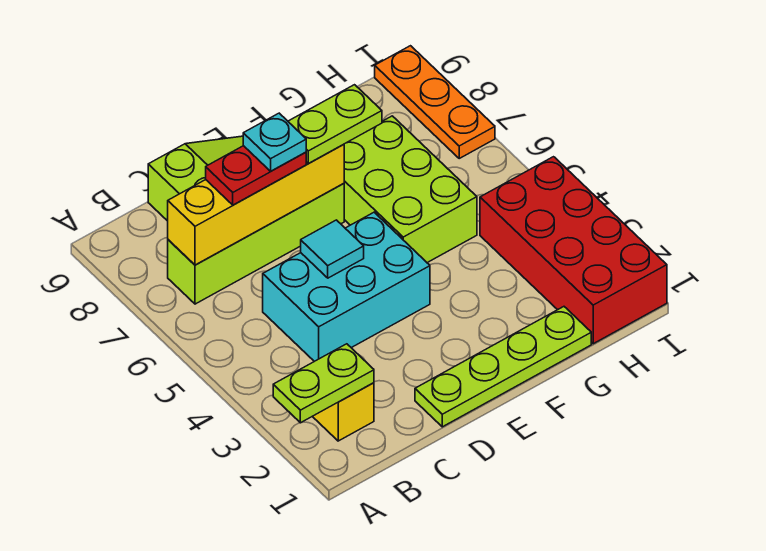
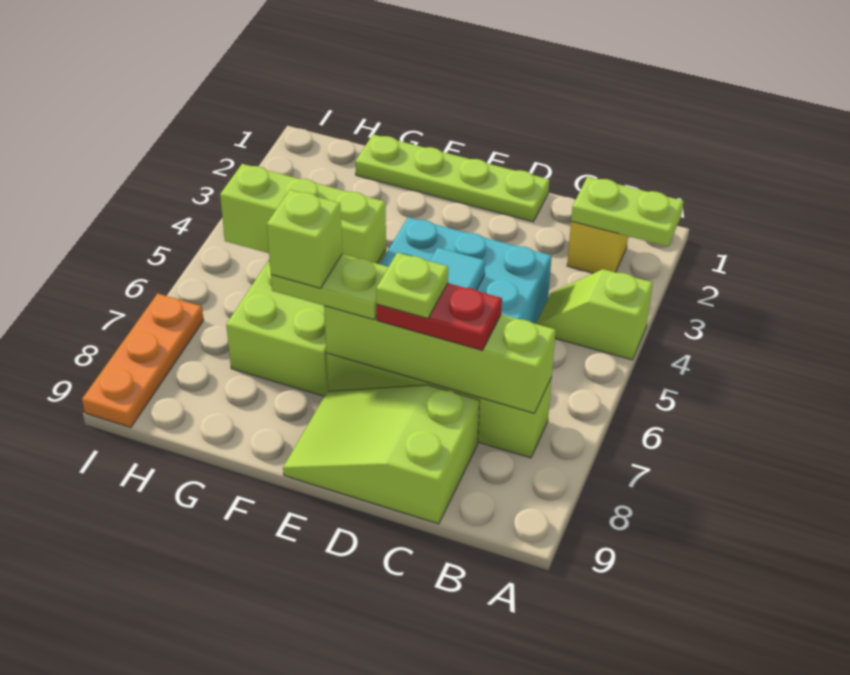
none -> lime 1x2 slope [536,269,653,360]
yellow 1x4 brick [168,144,344,265] -> lime 1x4 brick [324,306,556,413]
cyan 1x1 plate [243,113,306,171] -> lime 1x1 plate [376,253,448,318]
none -> lime 1x3 brick [220,164,386,263]
none -> lime 1x1 brick [267,190,342,288]
red 2x4 brick [480,157,667,344] -> none

